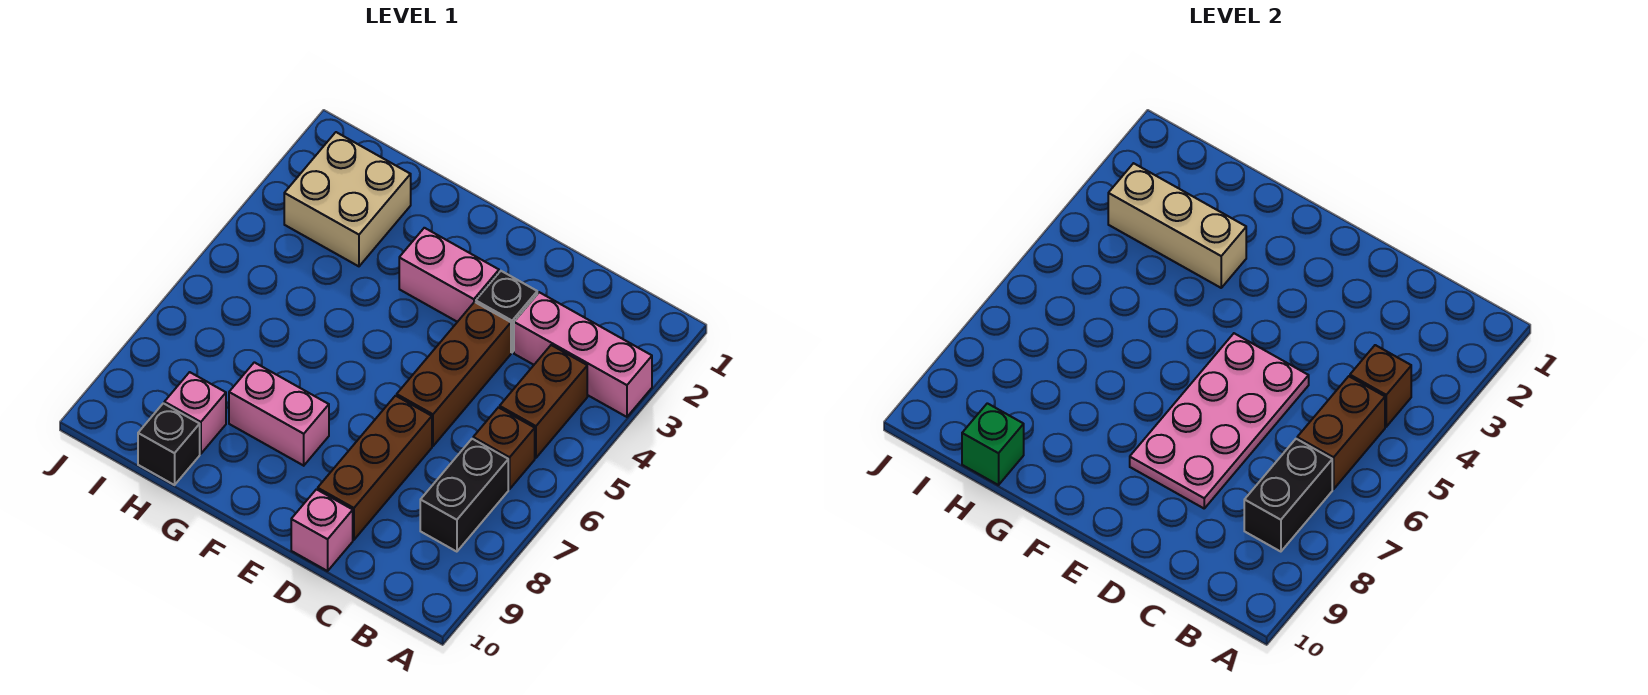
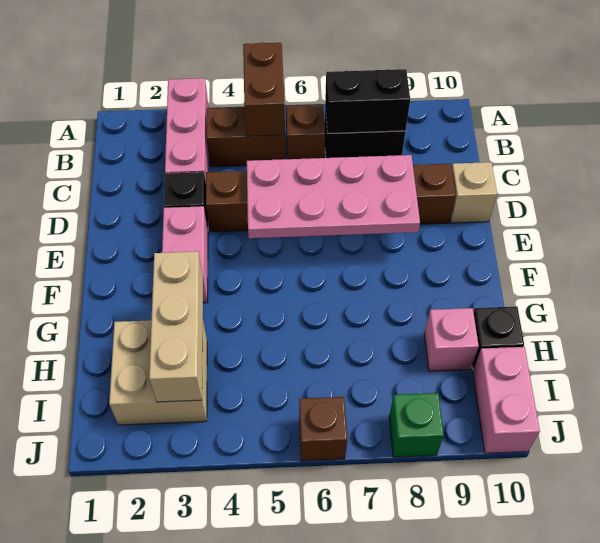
brown 1x1 brick [1350,345,1411,427] -> brown 1x1 brick moved to [299,397,347,461]
brown 1x2 brick [1297,376,1385,489] -> brown 1x2 brick turned to [243,42,285,136]
pink 1x1 brick [291,489,353,571] -> tan 1x1 brick [450,162,497,223]
pink 1x2 brick [229,362,329,466] -> pink 1x2 brick moved to [473,347,540,453]
green 1x1 brick [962,403,1024,485] -> green 1x1 brick moved to [389,393,444,457]

